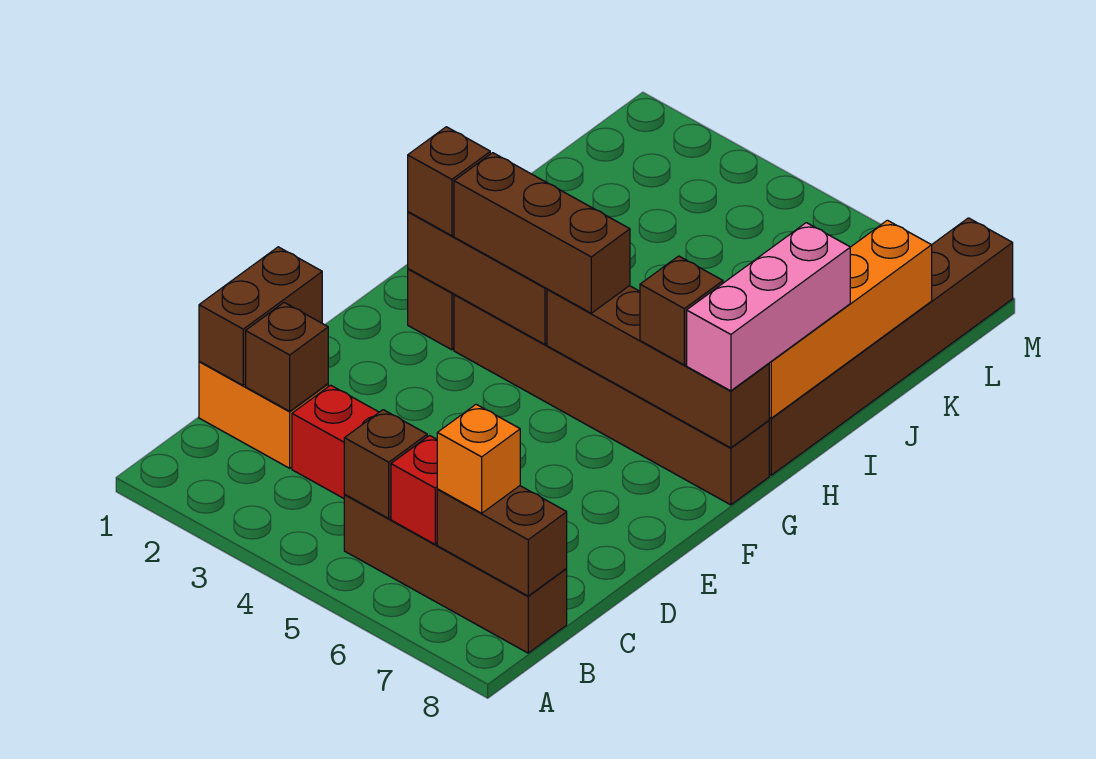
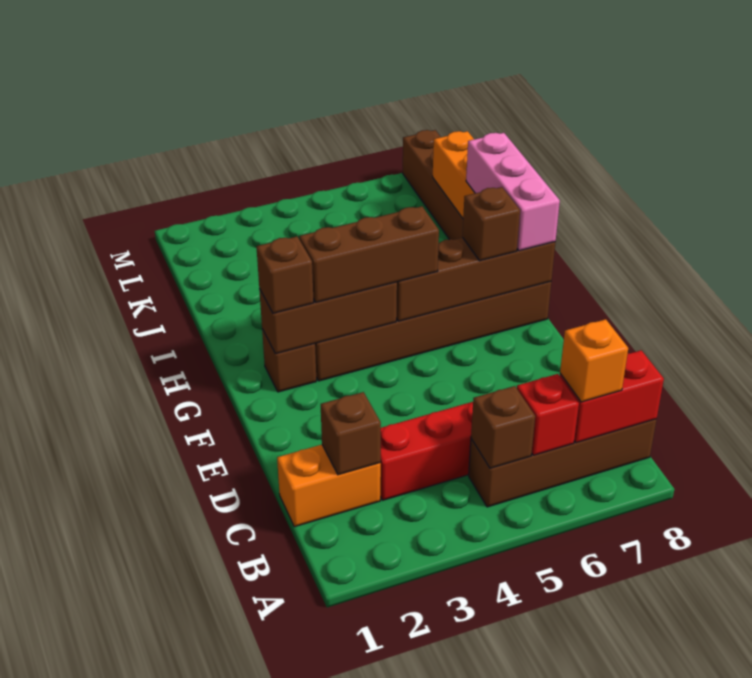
brown 1x2 brick [437,486,567,596] -> red 1x2 brick [560,350,664,443]
brown 1x2 brick [199,247,322,385] -> none

